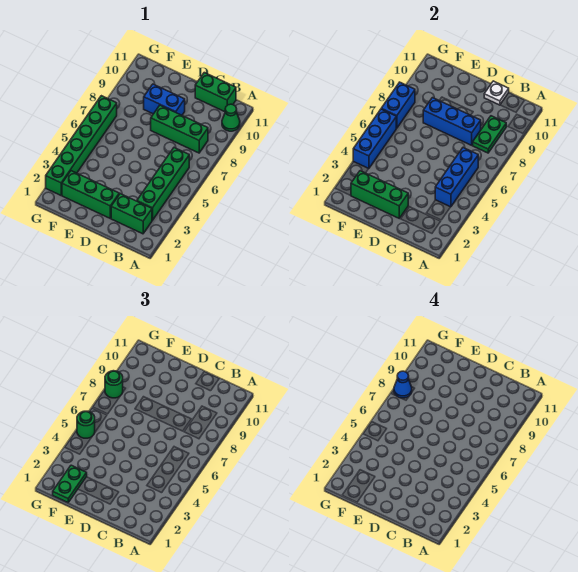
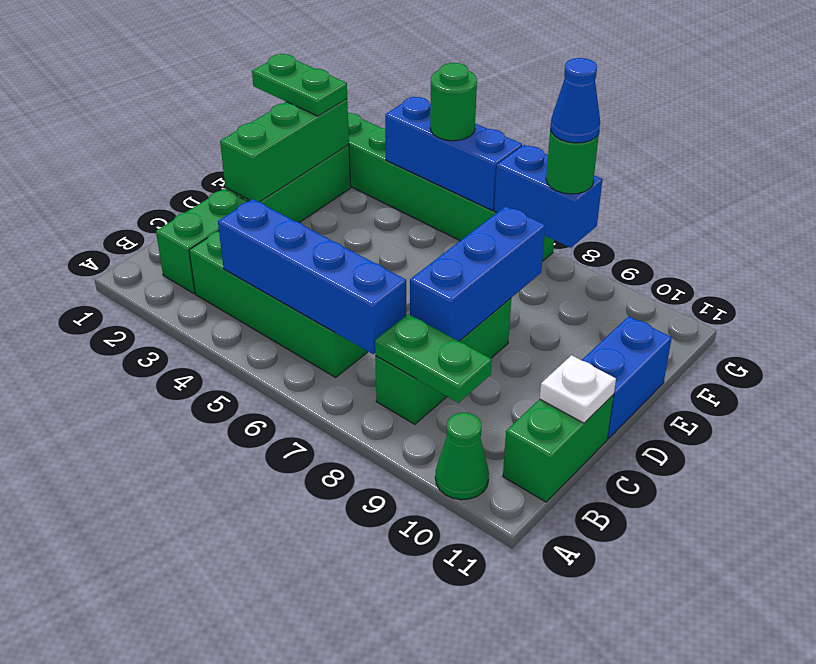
blue 1x3 brick [435,148,478,207] -> blue 1x4 brick [218,199,406,354]
blue 1x2 brick [144,84,185,115] -> blue 1x2 brick moved to [582,316,672,439]

